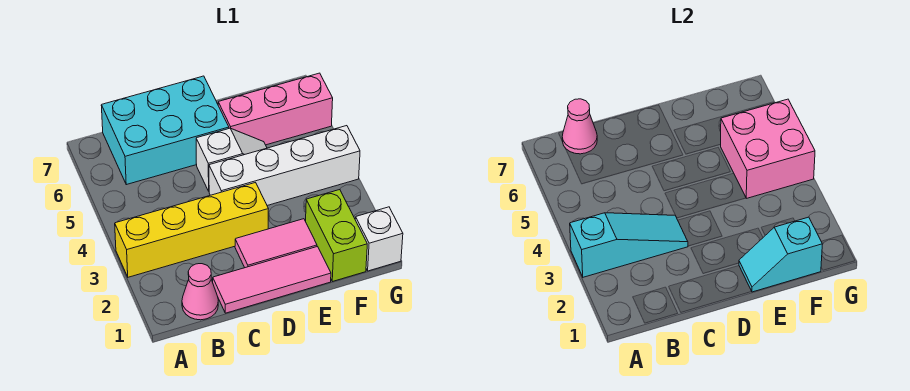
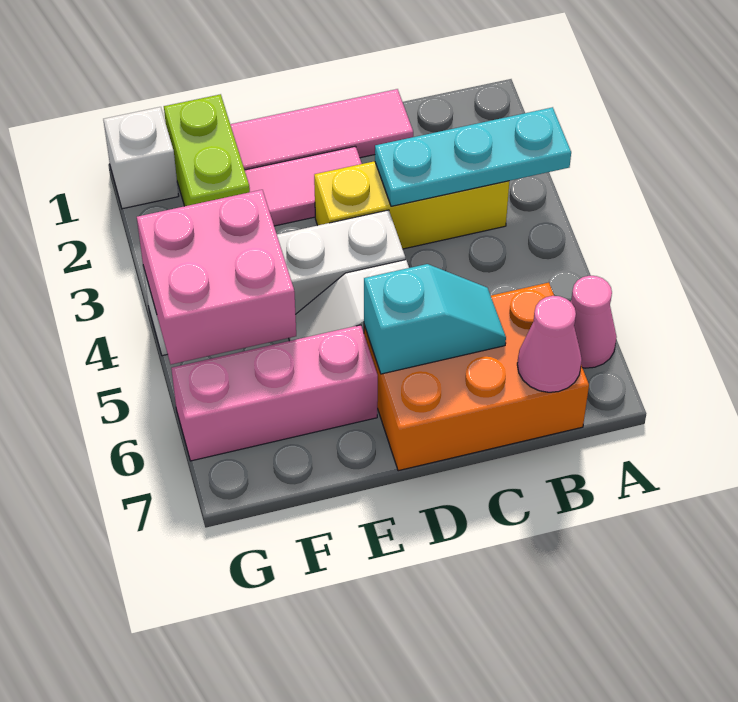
yellow 1x4 brick [115,183,268,277] -> yellow 1x3 brick [314,161,509,249]
cyan 1x3 slope [570,213,688,277] -> cyan 1x3 plate [375,107,571,206]
pink 1x1 cone [182,264,218,320] -> pink 1x1 cone moved to [571,276,617,368]
cyan 2x3 brick [101,76,229,185] -> orange 2x3 brick [364,283,589,471]
cyan 1x2 slope [739,217,822,292] -> cyan 1x2 slope moved to [364,264,506,374]

